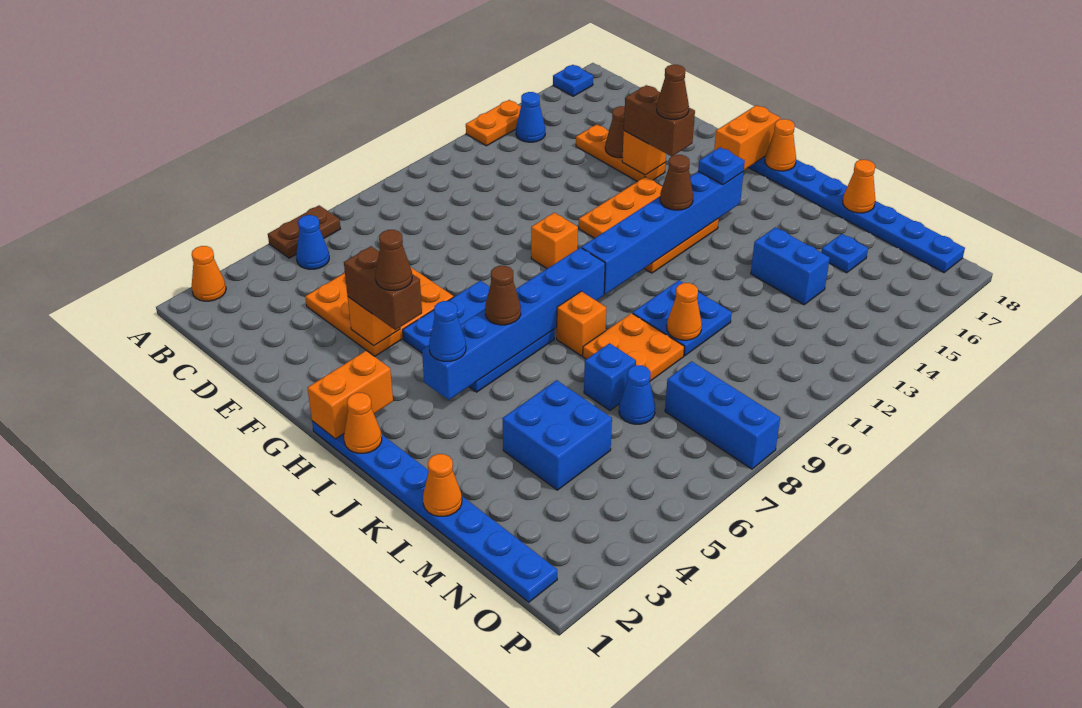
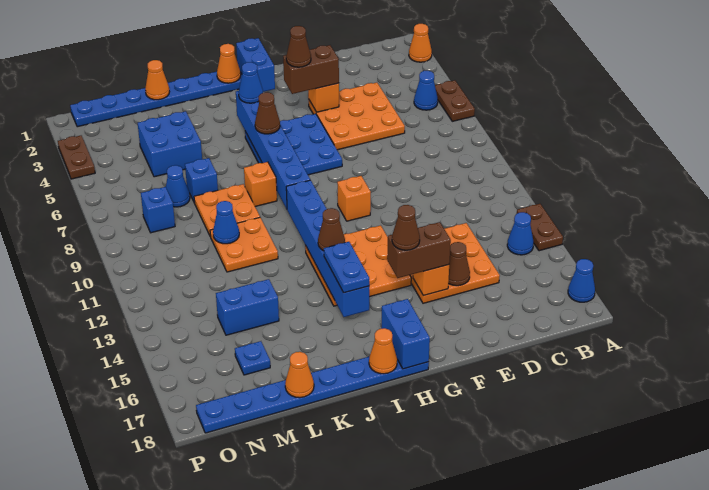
orange 1x2 plate [466,100,521,146] -> brown 1x2 plate [517,204,563,251]
blue 1x1 plate [553,65,593,96] -> blue 1x1 cone [568,259,595,302]
orange 1x3 plate [576,124,666,182] -> orange 3x3 plate [410,223,500,303]
orange 1x2 brick [308,351,393,439] -> blue 1x2 brick [236,38,275,92]
orange 1x2 brick [714,105,780,170] -> blue 1x2 brick [381,299,430,369]
blue 1x1 plate [698,147,745,185] -> blue 1x2 plate [324,242,369,293]
blue 2x2 plate [633,280,732,356] -> orange 2x2 plate [210,218,278,272]
orange 1x1 cone [667,283,702,340] -> blue 1x1 cone [213,201,239,244]
blue 1x3 brick [665,361,780,469] -> blue 1x1 brick [141,187,175,233]
none -> brown 1x2 plate [58,136,95,179]

